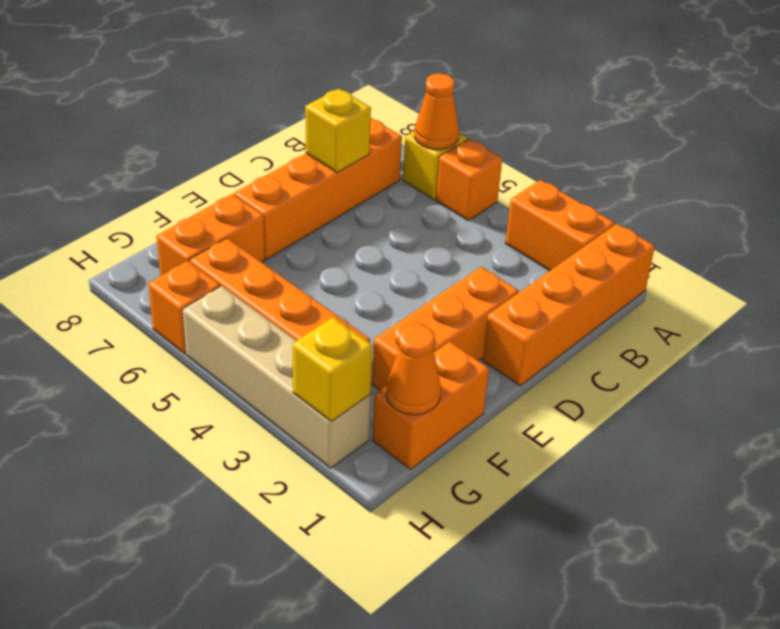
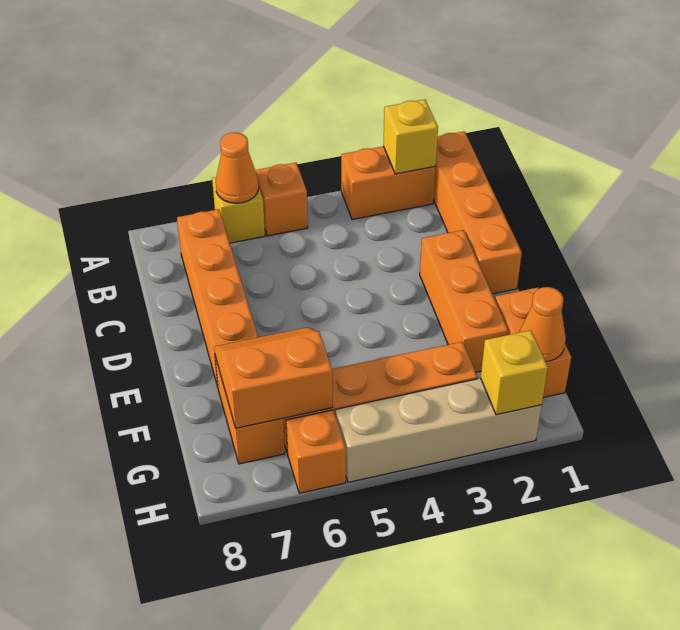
yellow 1x1 brick [305,89,371,173] -> yellow 1x1 brick moved to [383,99,438,174]
none -> orange 2x2 slope [214,327,333,428]

